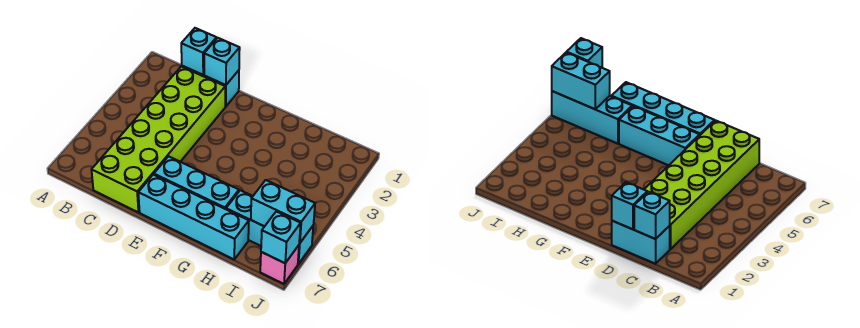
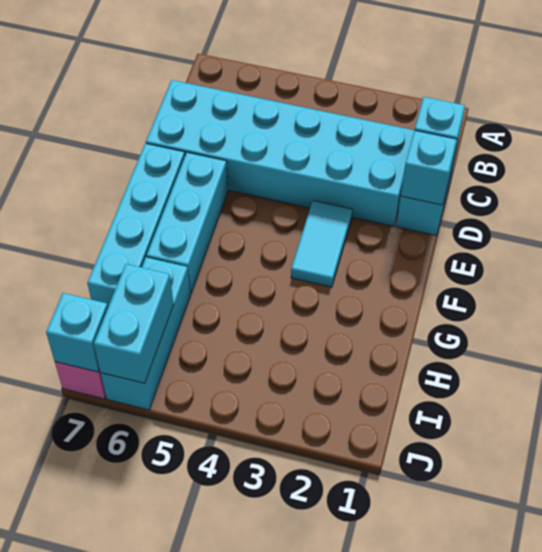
lime 2x6 brick [92,66,225,212] -> cyan 2x6 brick [146,80,414,226]
none -> cyan 1x2 tile [291,201,353,287]

